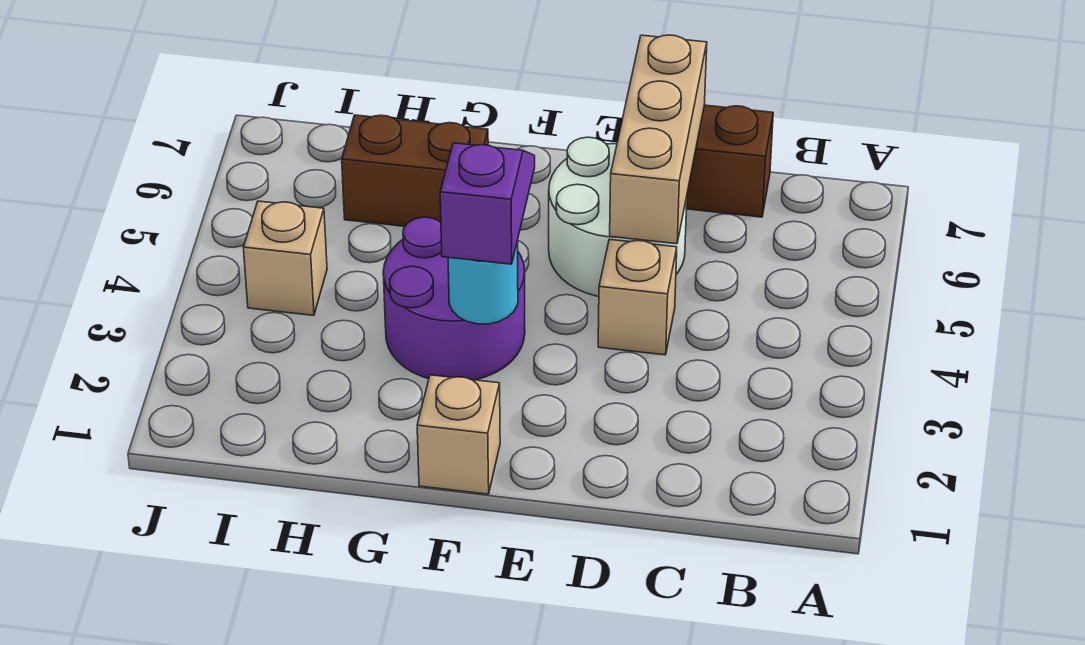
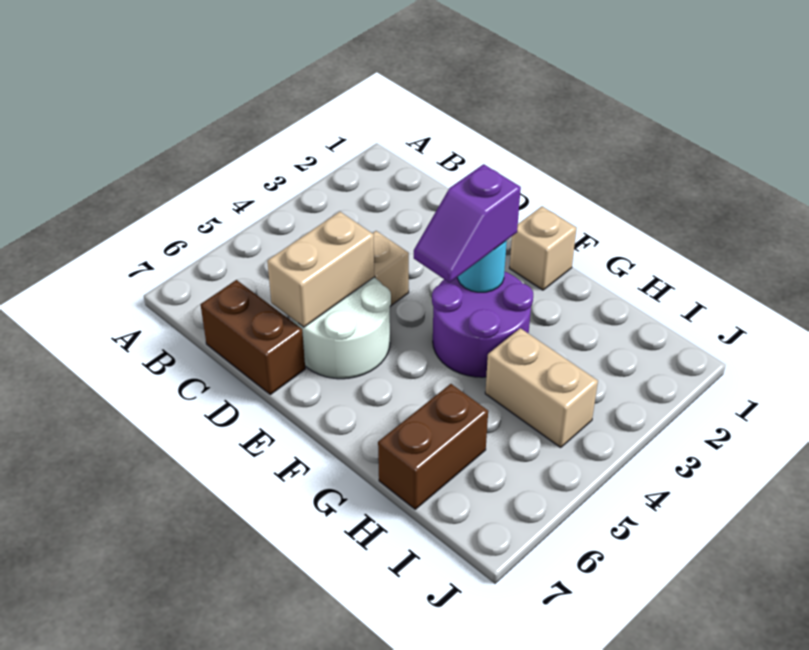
tan 1x3 brick [610,35,707,244] -> tan 1x2 brick [267,212,374,327]
brown 1x2 brick [342,115,488,226] -> brown 1x2 brick turned to [378,384,488,509]
tan 1x1 brick [243,201,327,315] -> tan 1x2 brick [485,328,598,448]

